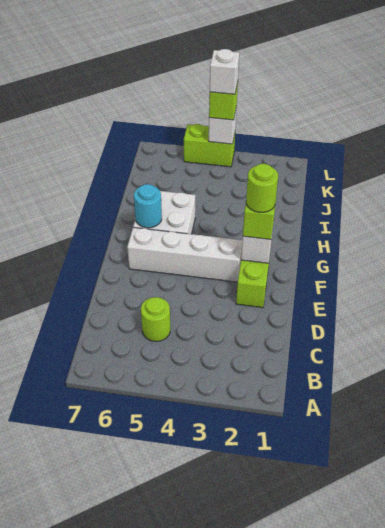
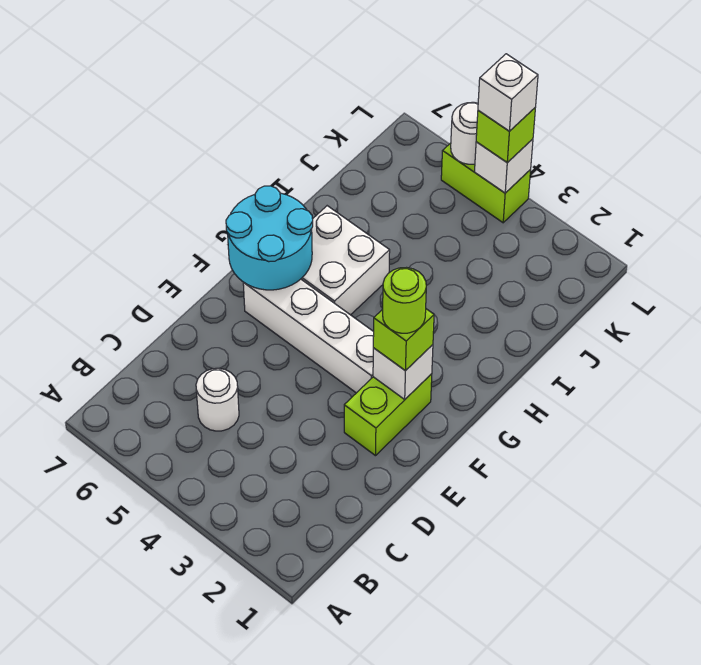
lime 1x1 round brick [141,297,170,341] -> white 1x1 round brick [196,368,239,431]
cyan 1x1 round brick [134,184,162,228] -> cyan 2x2 round brick [226,186,313,290]
none -> white 1x1 round brick [451,102,478,164]

